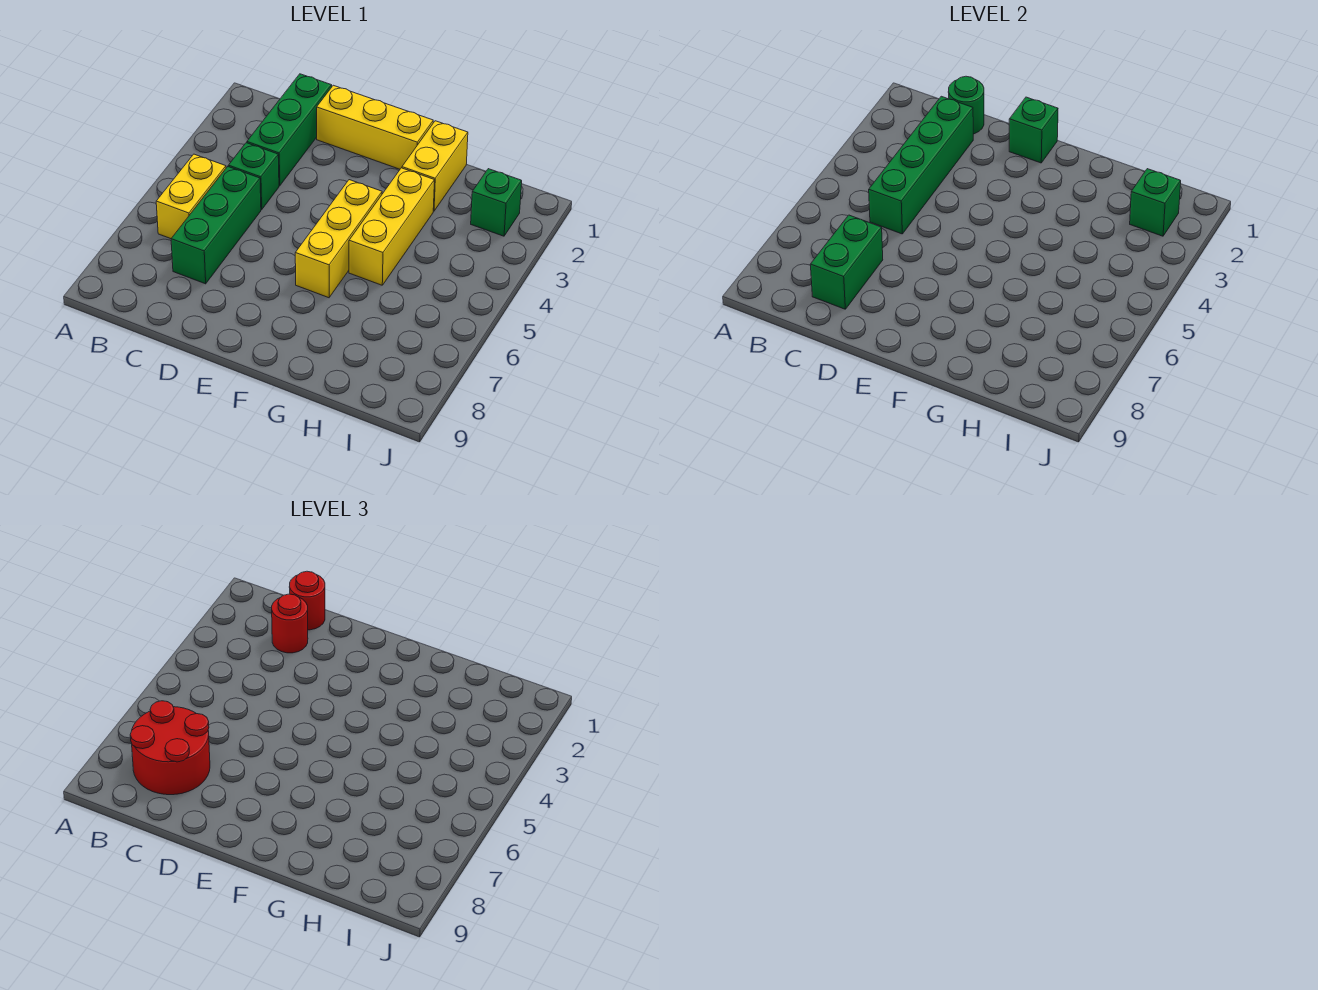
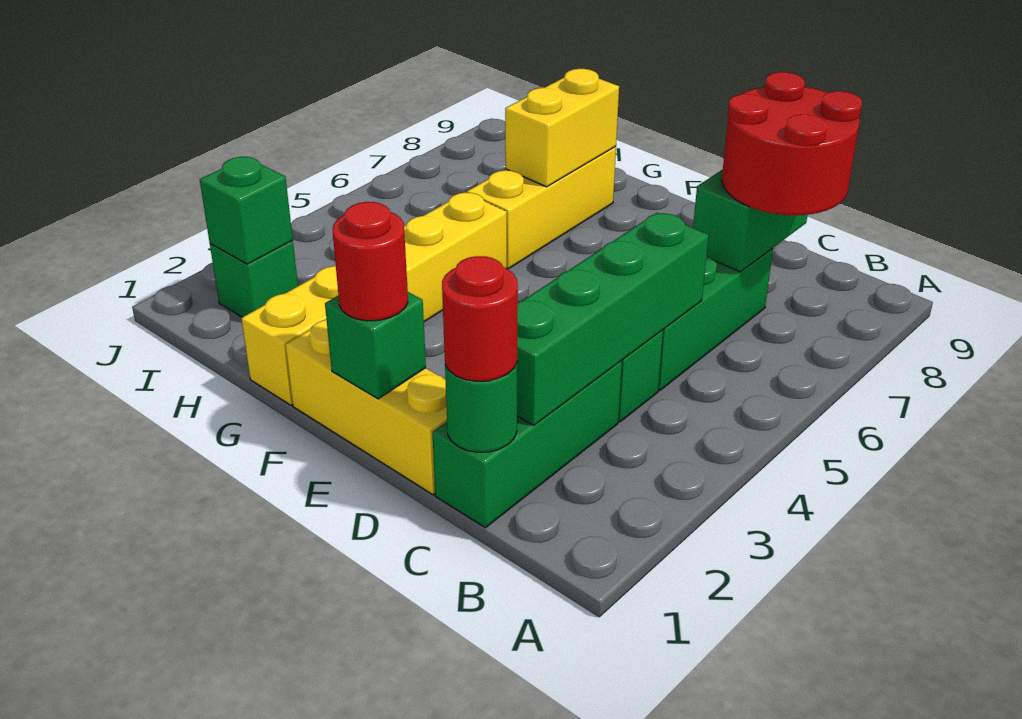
yellow 1x2 brick [156,154,226,239] -> yellow 1x2 brick moved to [505,69,619,187]
red 1x1 round brick [272,594,308,653] -> red 1x1 round brick moved to [333,202,408,321]
yellow 1x3 brick [295,180,382,298] -> yellow 1x3 brick moved to [467,147,616,269]

